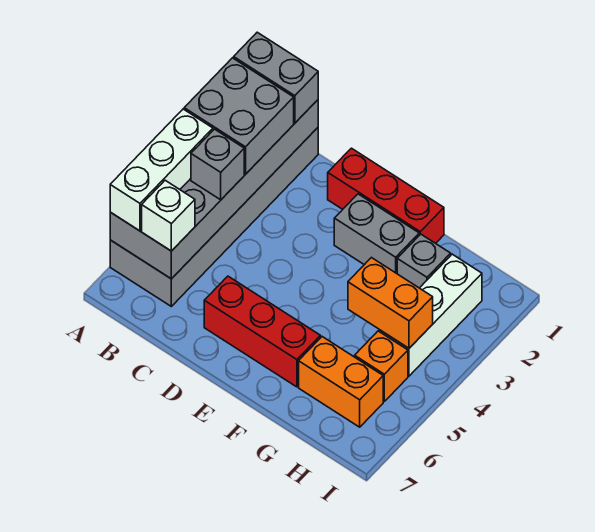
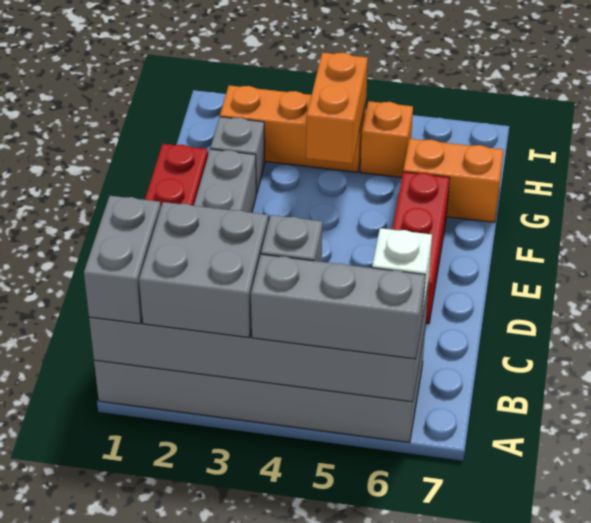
white 1x3 brick [110,109,213,231] -> grey 1x3 brick [251,254,425,359]
orange 1x2 brick [299,337,383,427] -> orange 1x2 brick turned to [403,139,503,222]
white 1x3 brick [379,254,482,376] -> orange 1x3 brick [220,85,366,172]

